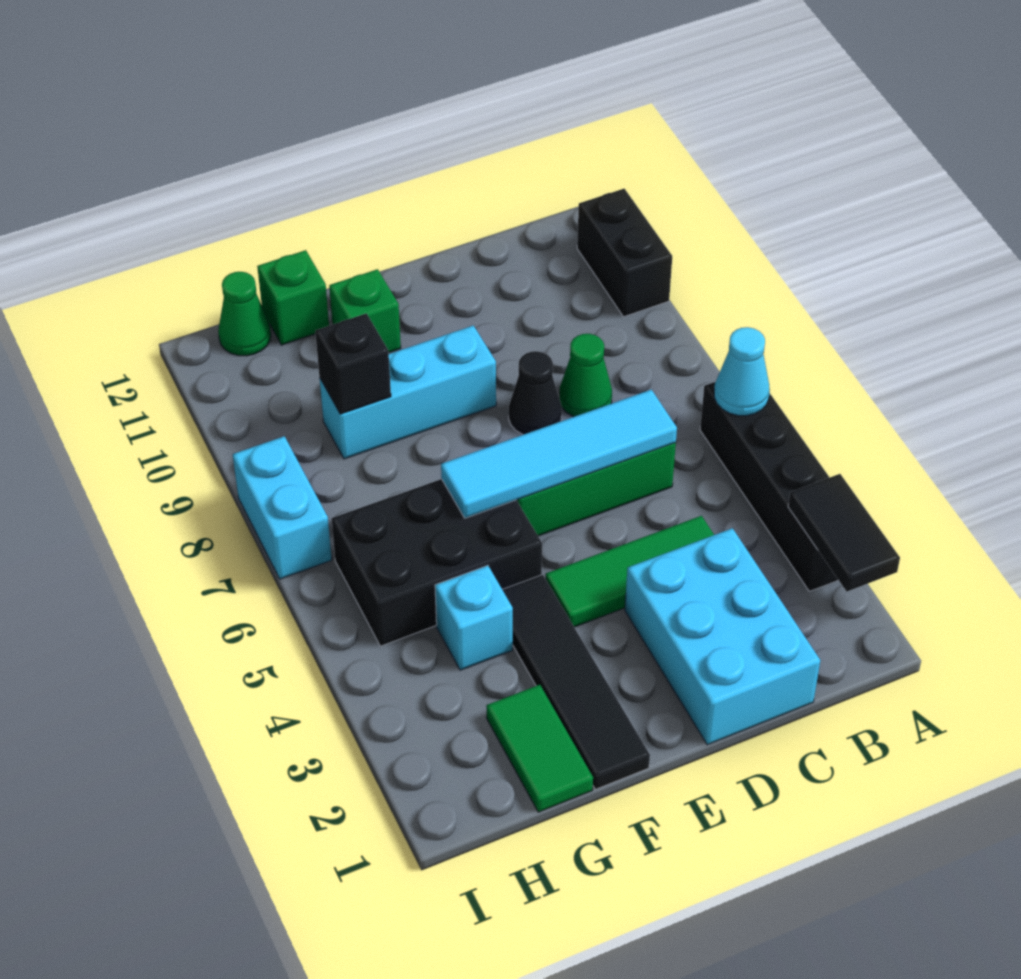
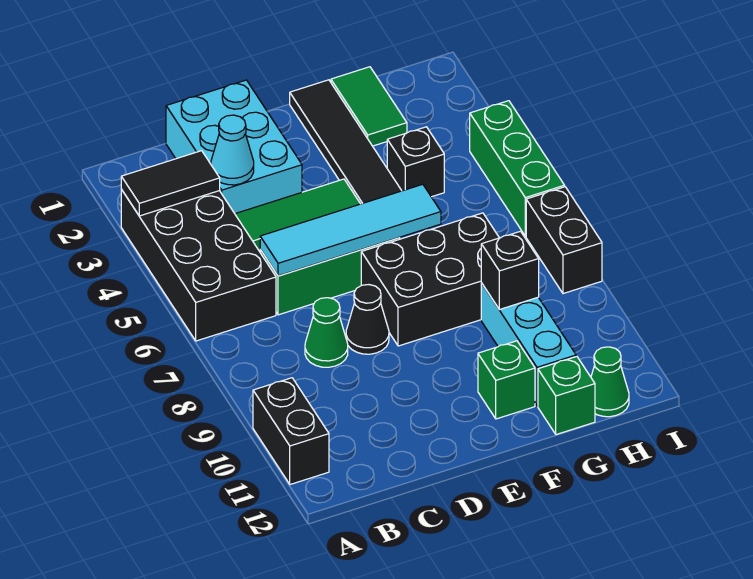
black 1x2 tile [788,474,900,591] -> black 1x2 tile turned to [121,151,220,216]
black 1x4 brick [700,382,838,591] -> black 2x4 brick [121,189,276,341]
cyan 1x1 cone [714,327,770,416] -> cyan 1x1 cone moved to [211,115,254,185]
cyan 1x3 brick [320,325,496,459] -> cyan 1x3 brick turned to [481,283,576,406]
black 2x3 brick [332,479,542,646] -> black 2x3 brick moved to [361,213,499,346]
cyan 1x1 brick [435,566,513,670] -> black 1x1 brick [387,127,444,197]
none -> green 1x3 brick [470,101,565,236]
cyan 1x2 brick [233,436,332,579] -> black 1x2 brick [526,187,602,294]

